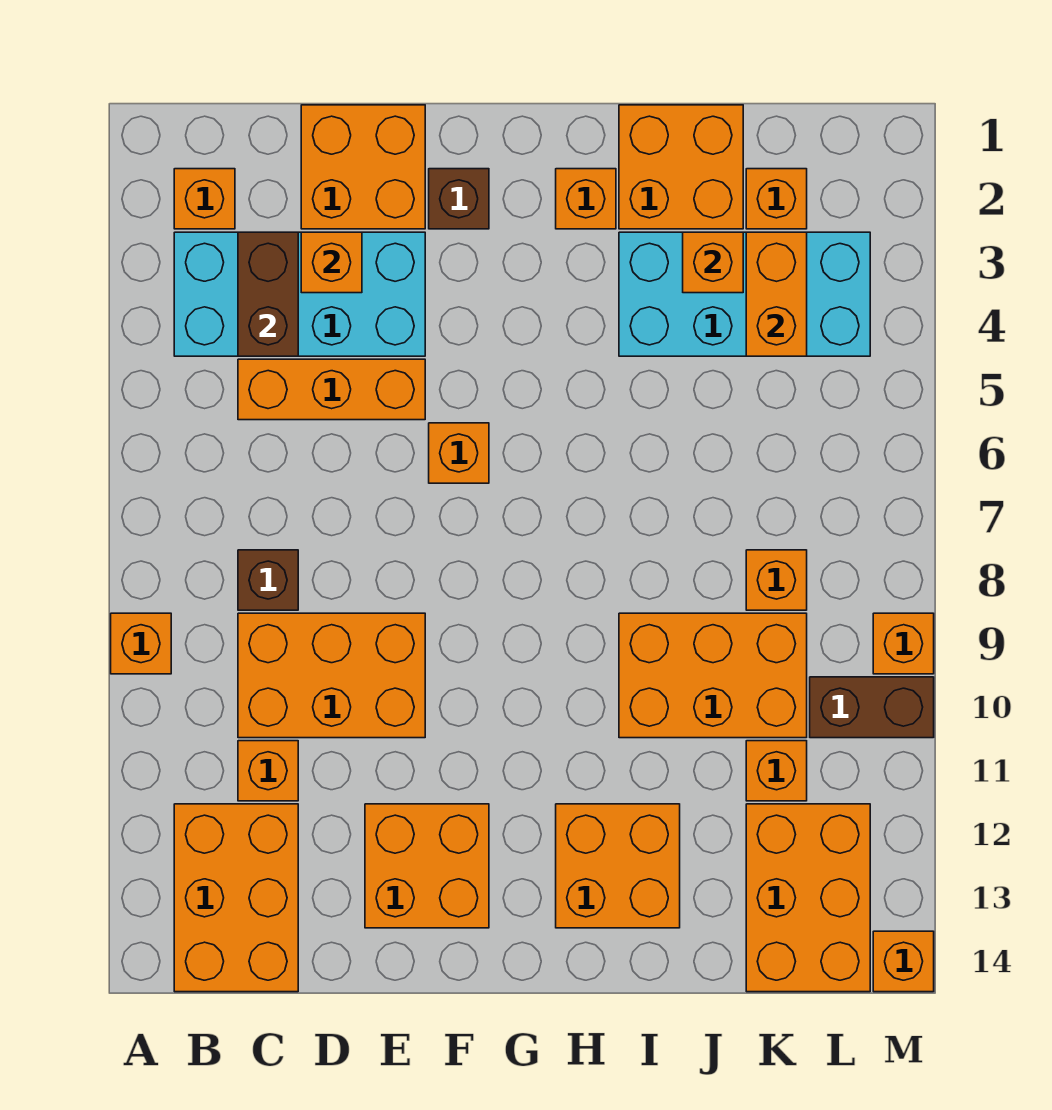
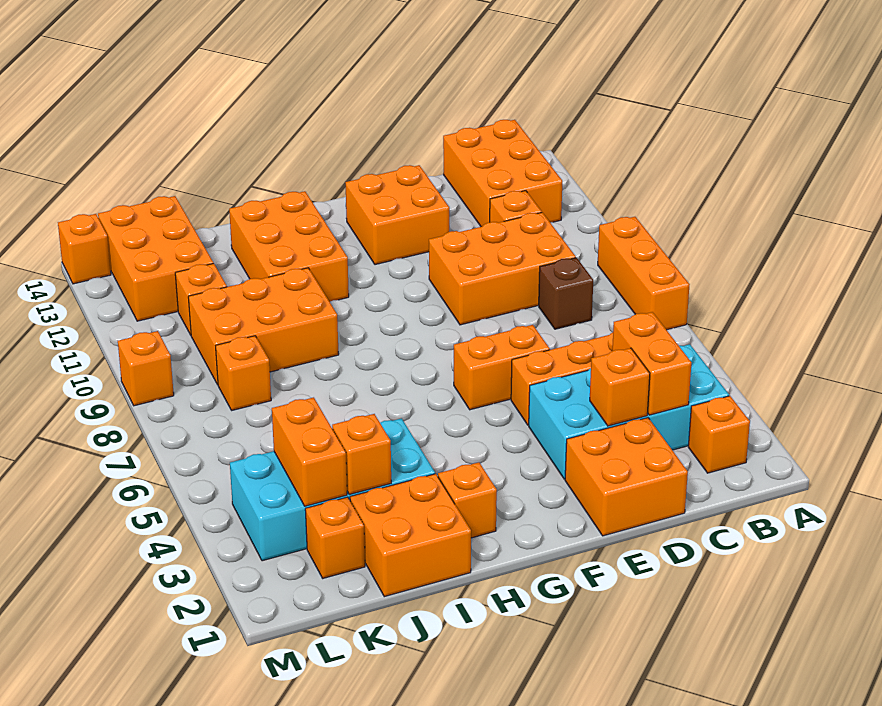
orange 1x1 brick [111,613,171,674] -> orange 1x3 brick [598,217,690,330]
brown 1x2 brick [238,232,298,356] -> orange 1x2 brick [612,312,692,415]
brown 1x1 brick [429,169,489,229] -> none
orange 1x1 brick [429,423,489,483] -> orange 1x2 brick [454,325,550,410]
orange 2x2 brick [556,804,680,928] -> orange 2x3 brick [229,191,349,302]
brown 1x2 brick [810,677,934,738] -> none

